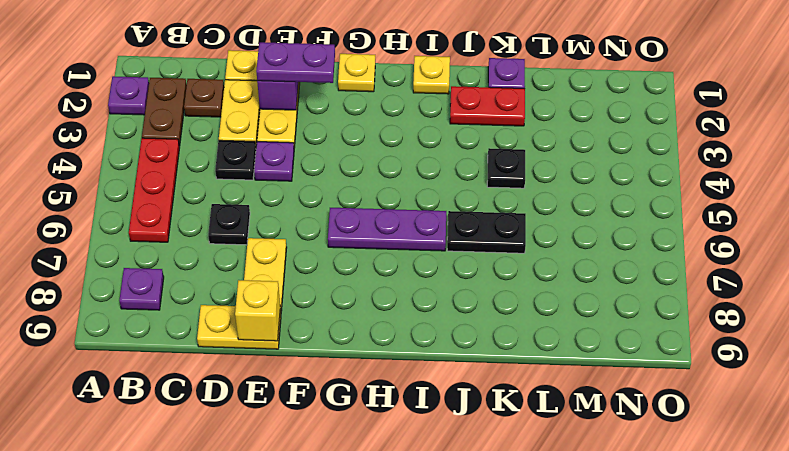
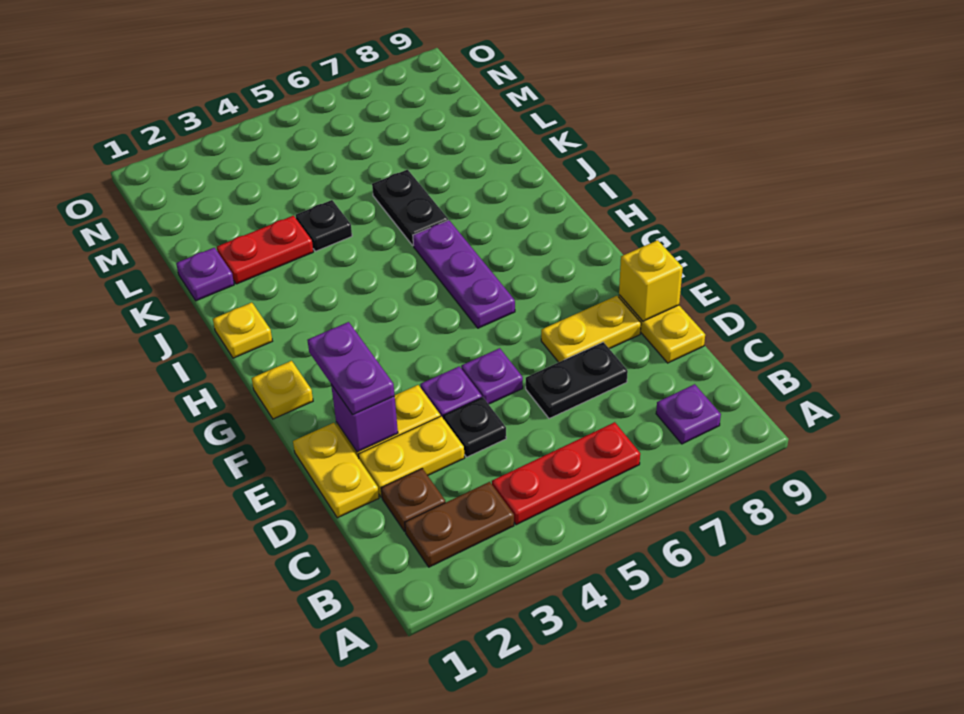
purple 1x1 plate [108,76,149,115] -> purple 1x1 plate moved to [461,348,523,404]
black 1x1 plate [208,204,250,245] -> black 1x2 plate [526,342,628,419]
red 1x2 plate [450,86,525,126] -> red 1x2 plate turned to [217,216,313,284]

